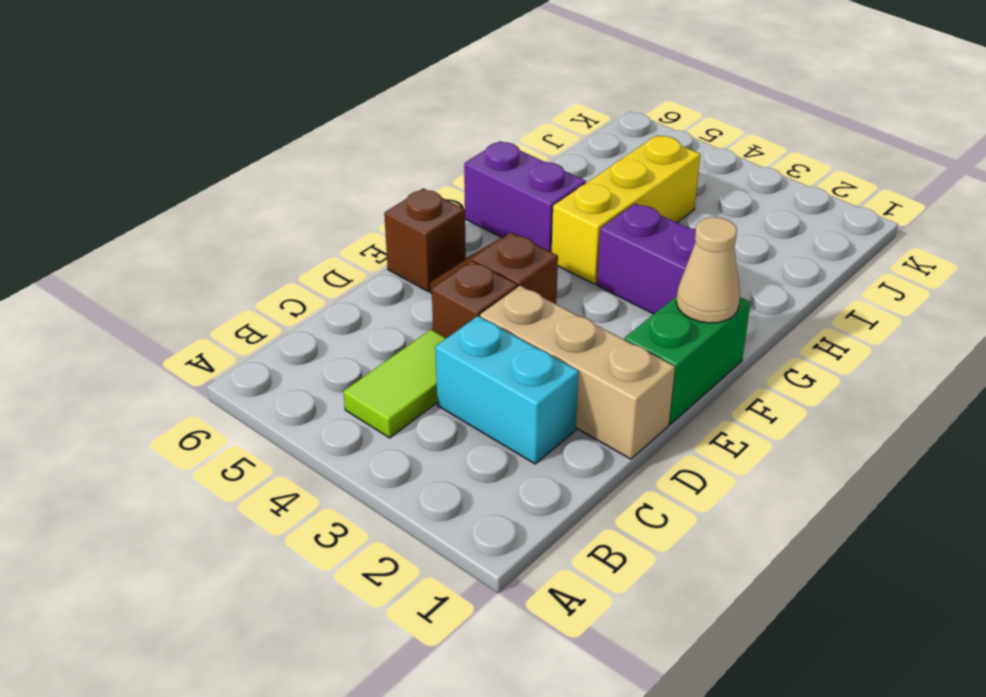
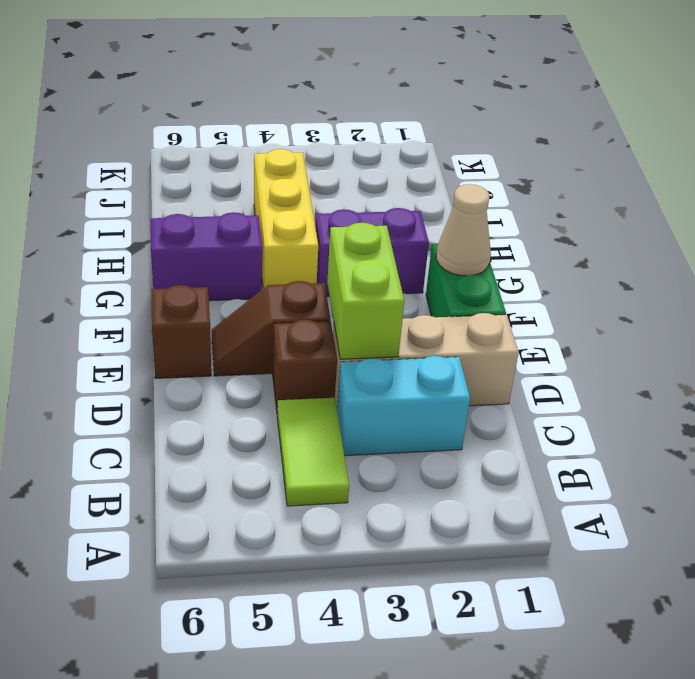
none -> lime 1x2 brick [327,223,404,359]

